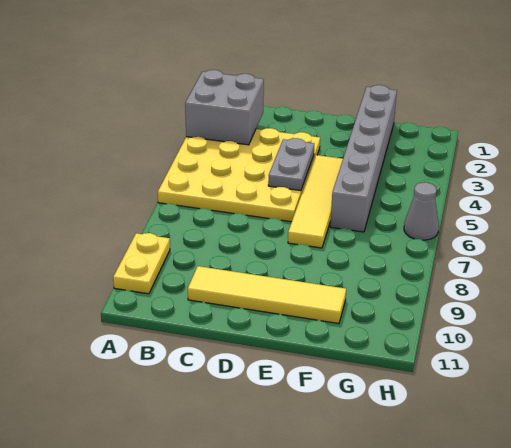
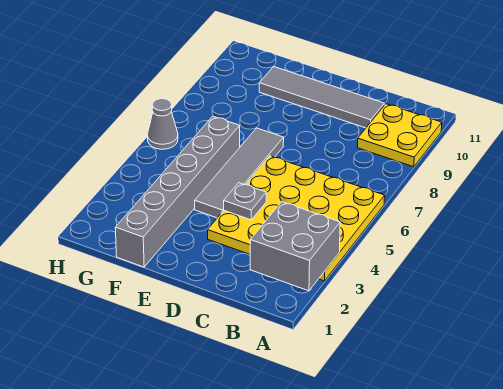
yellow 1x2 plate [113,233,170,294] -> yellow 2x2 plate [357,104,442,167]
yellow 1x4 tile [188,266,346,324] -> grey 1x4 tile [259,66,384,128]
grey 1x2 plate [268,138,314,191] -> grey 1x1 plate [224,183,266,220]
yellow 1x4 tile [288,155,343,248] -> grey 1x4 tile [195,128,284,218]

